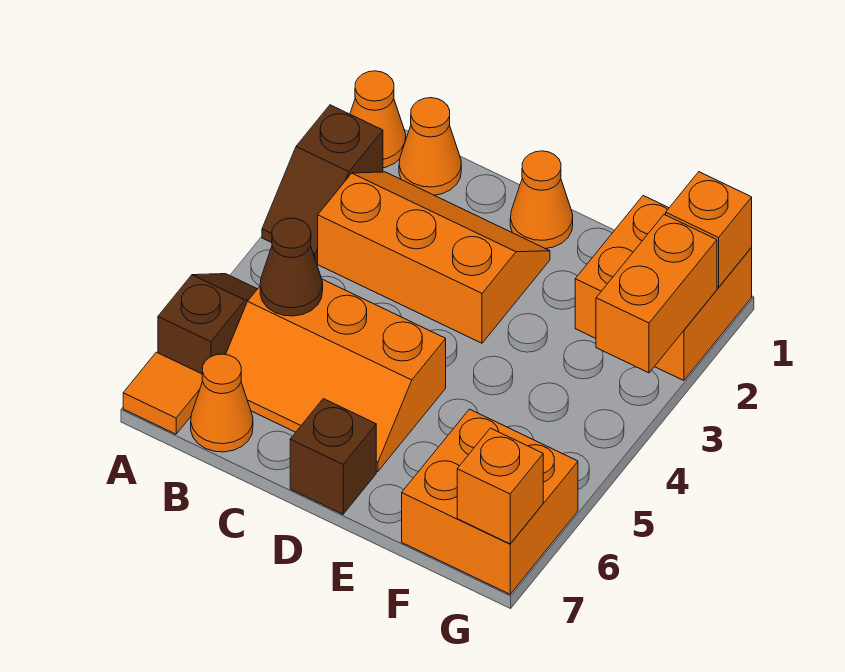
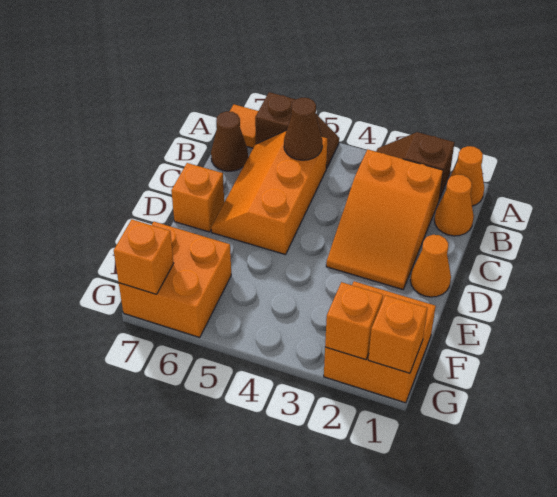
orange 2x3 slope [318,172,550,343] -> orange 2x3 slope turned to [326,150,443,289]
orange 1x1 cone [191,354,253,452] -> brown 1x1 cone [211,111,248,171]
brown 1x1 brick [290,399,376,514] -> orange 1x1 brick [171,163,224,232]
orange 1x2 brick [596,215,717,373] -> orange 1x1 brick [325,282,383,360]

